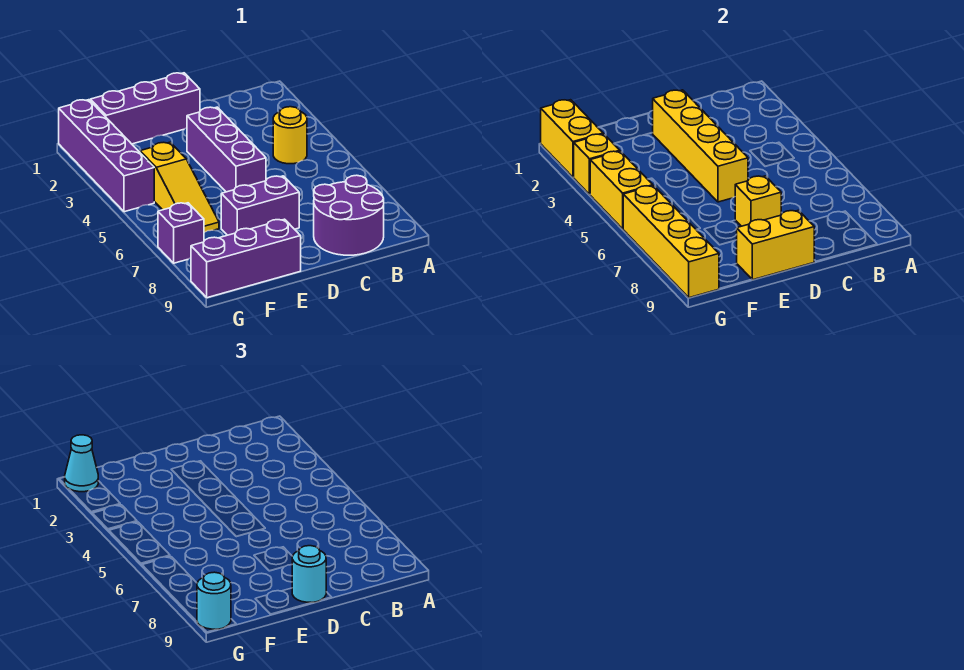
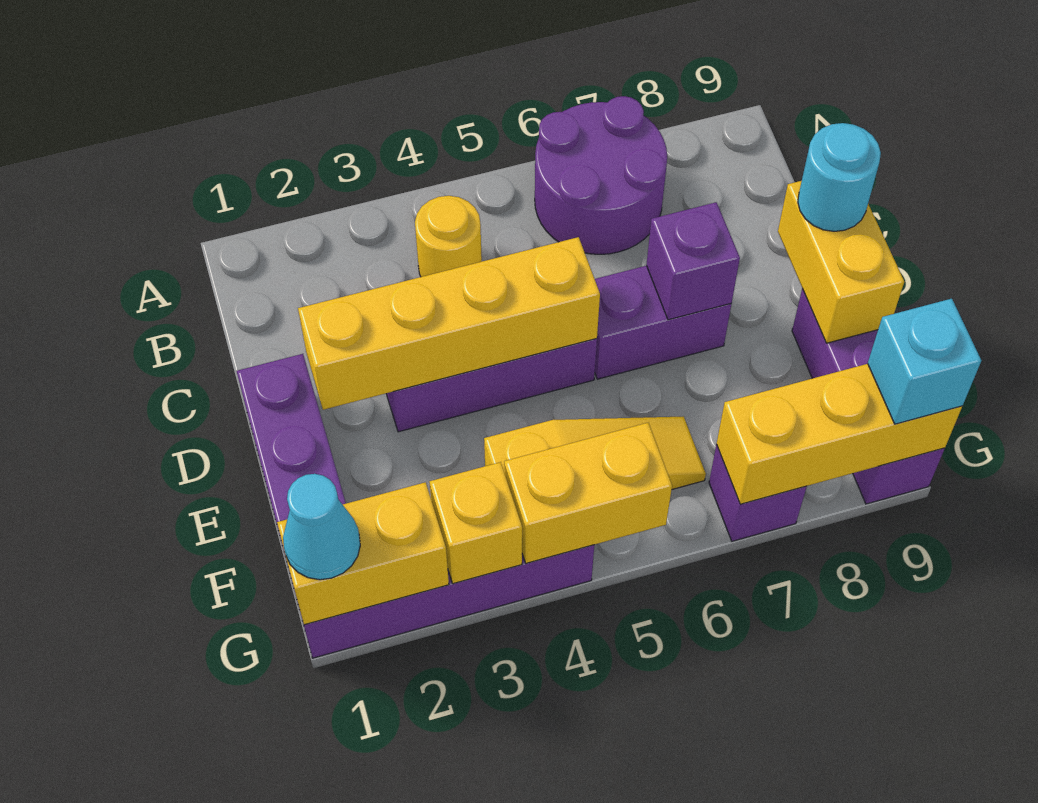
purple 2x2 round brick [314,175,384,255] -> purple 2x2 round brick moved to [535,96,667,254]
purple 1x2 brick [221,176,299,235] -> purple 1x2 brick turned to [595,266,731,379]
yellow 1x1 brick [735,176,781,226] -> purple 1x1 brick [646,202,740,320]
yellow 1x4 brick [623,186,719,298] -> yellow 1x3 brick [717,364,962,504]
cyan 1x1 round brick [197,572,231,629] -> cyan 1x1 brick [868,299,981,424]

